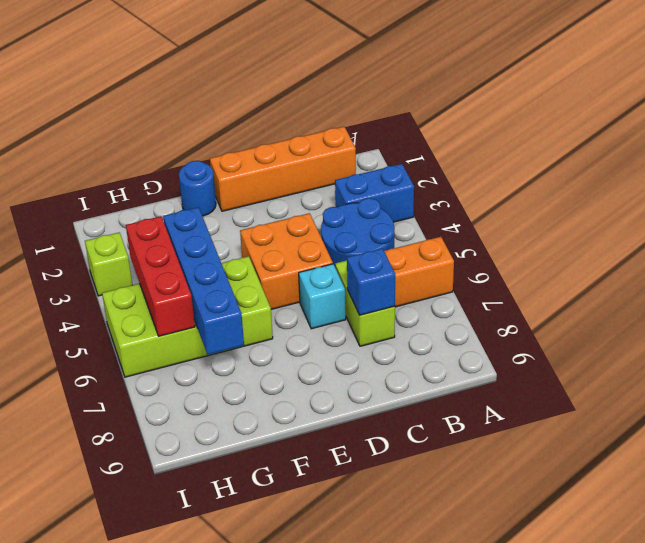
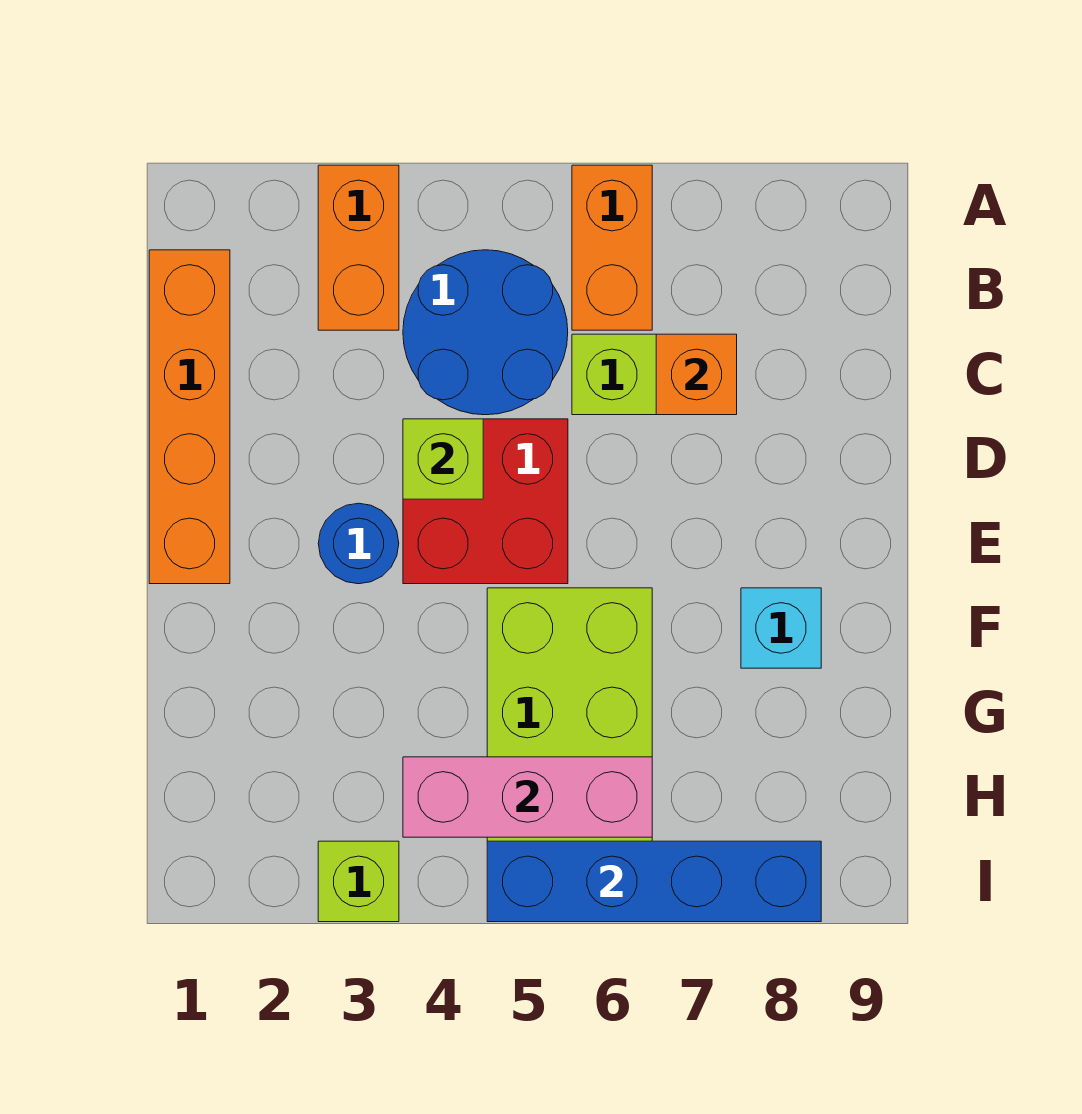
blue 1x2 brick [335,164,414,222] -> orange 1x2 brick [318,165,399,330]
blue 1x1 brick [347,248,395,315] -> orange 1x1 brick [656,334,737,415]
orange 2x2 brick [240,213,333,309] -> red 2x2 brick [403,419,568,584]
none -> lime 1x1 brick [403,419,483,499]
cyan 1x1 brick [299,264,346,329] -> cyan 1x1 brick moved to [741,588,821,668]
blue 1x1 round brick [179,161,216,216] -> blue 1x1 round brick moved to [318,503,399,584]
blue 1x4 brick [163,207,244,355] -> blue 1x4 brick moved to [487,841,821,922]
red 1x3 brick [126,216,195,336] -> pink 1x3 brick [403,757,652,837]

